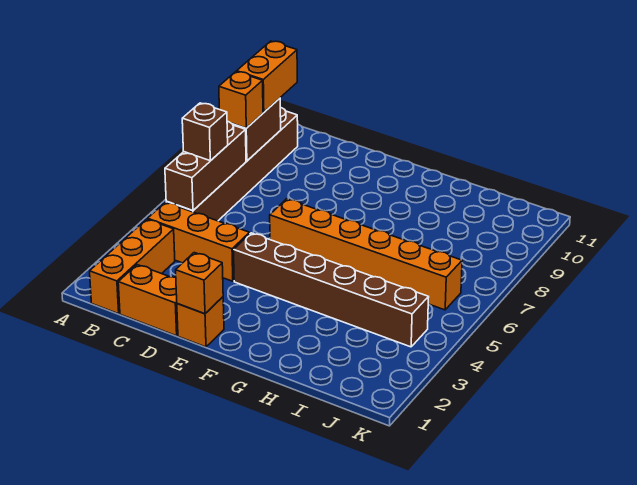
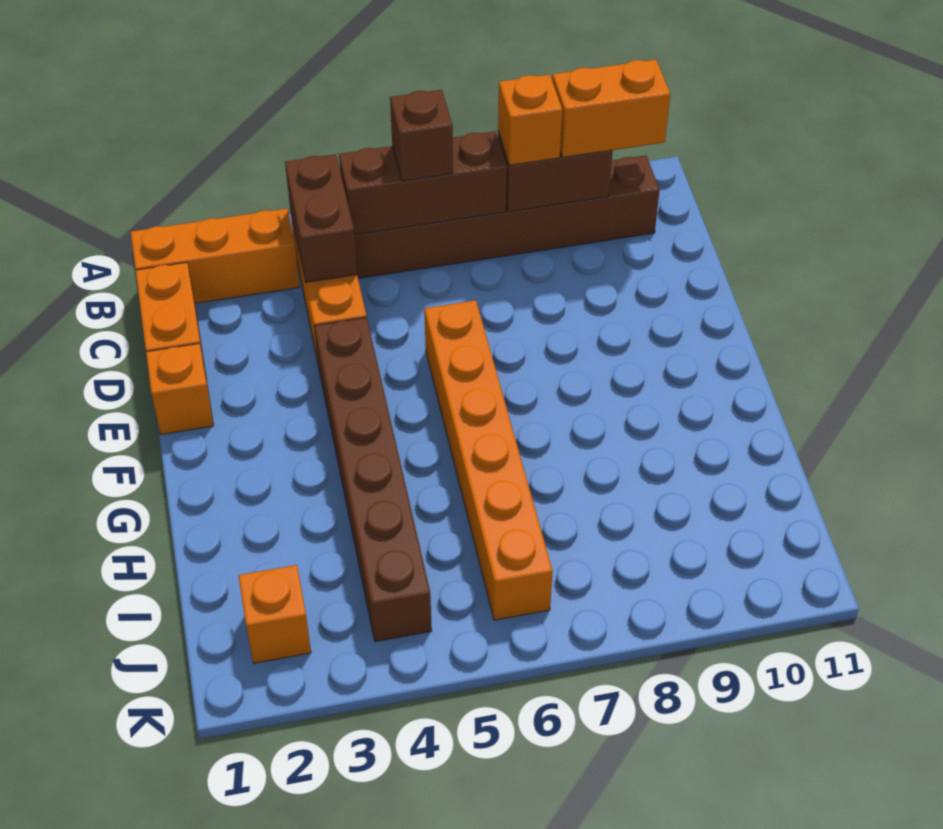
none -> brown 1x2 brick [285,154,357,282]
orange 1x1 brick [176,253,223,314] -> orange 1x1 brick moved to [238,565,311,663]

